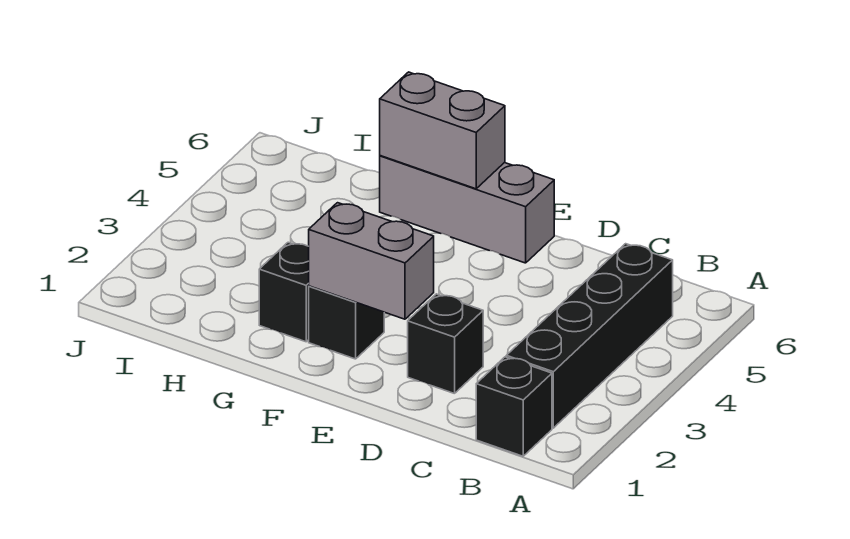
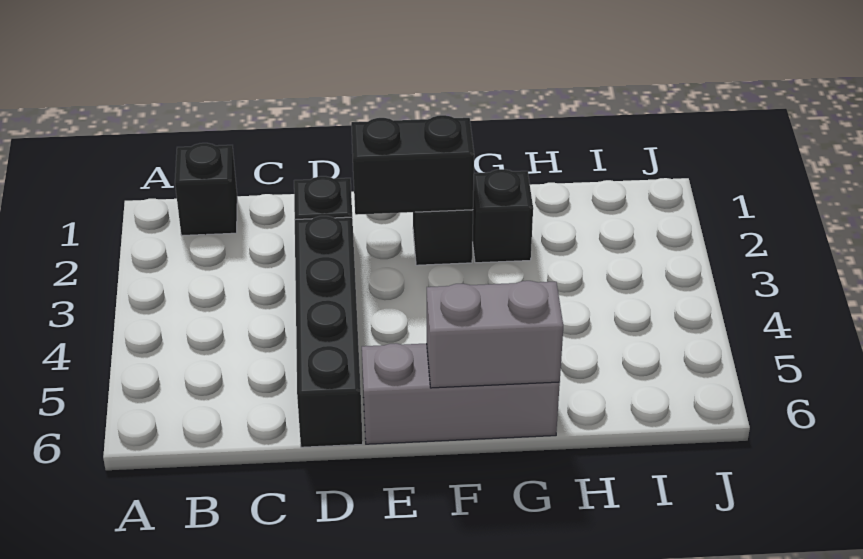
black 1x4 brick [506,244,673,428] -> black 1x4 brick moved to [295,216,363,447]
grey 1x2 brick [309,203,434,319] -> black 1x2 brick [351,115,474,215]

